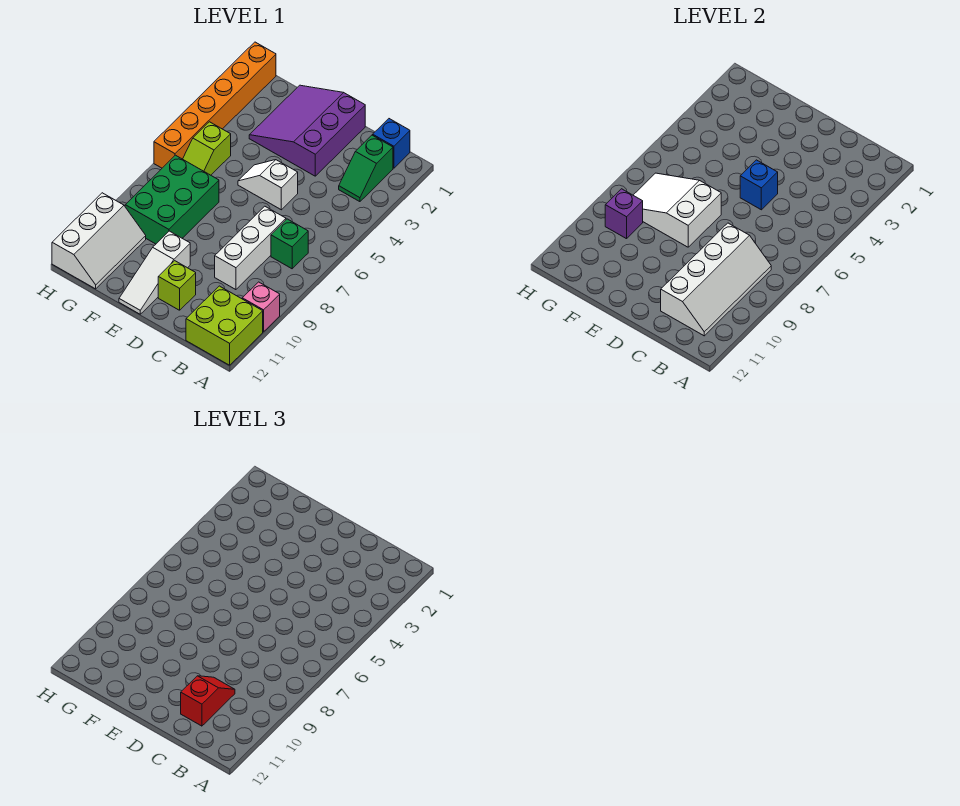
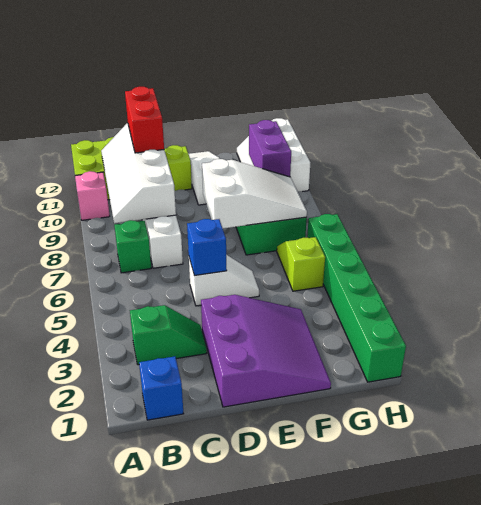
green 1x2 slope [339,135,393,202] -> green 1x2 slope turned to [130,305,207,365]
red 1x2 slope [181,676,235,726] -> red 1x2 brick [125,87,164,153]
purple 1x1 brick [605,189,643,239] -> purple 1x2 brick [249,120,291,177]
orange 1x6 brick [154,42,276,168] -> green 1x6 brick [307,214,406,382]

